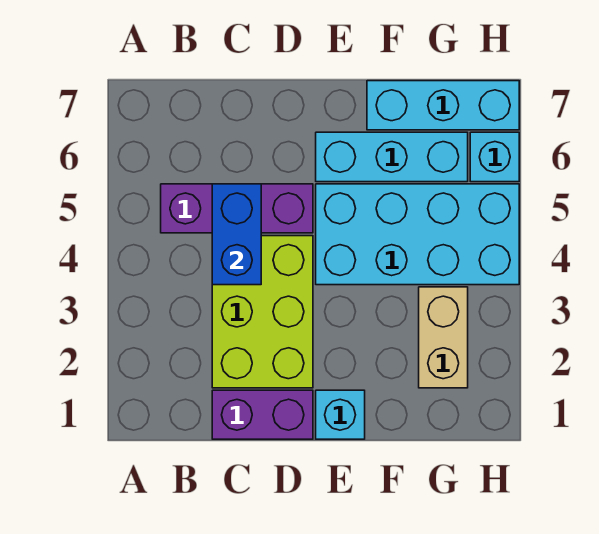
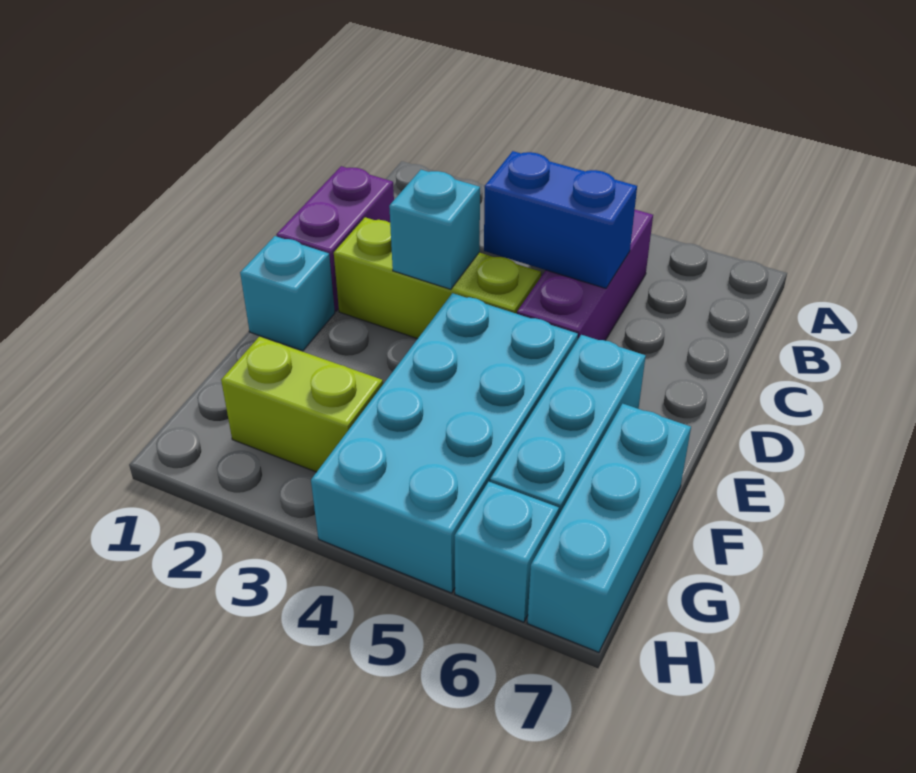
lime 2x3 brick [212,236,313,388] -> lime 1x3 brick [334,217,541,339]
none -> cyan 1x1 brick [389,170,480,289]
tan 1x2 brick [419,287,468,388] -> lime 1x2 brick [221,337,383,472]

